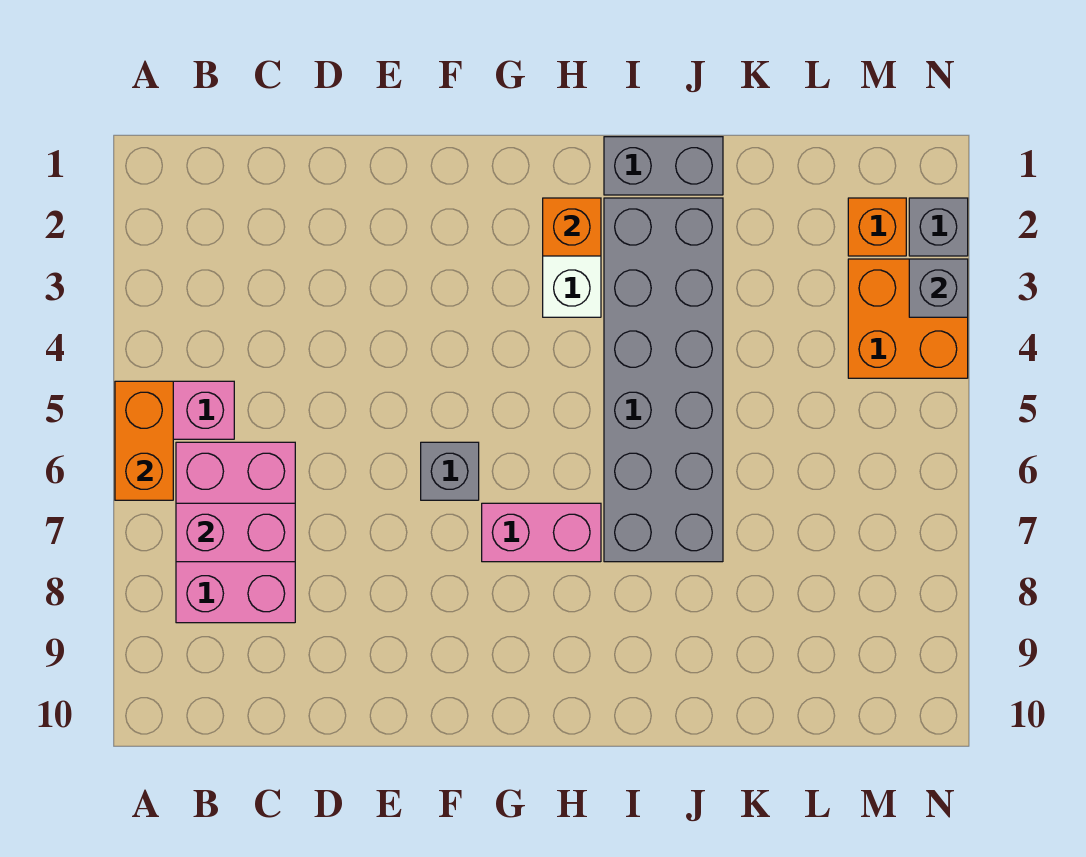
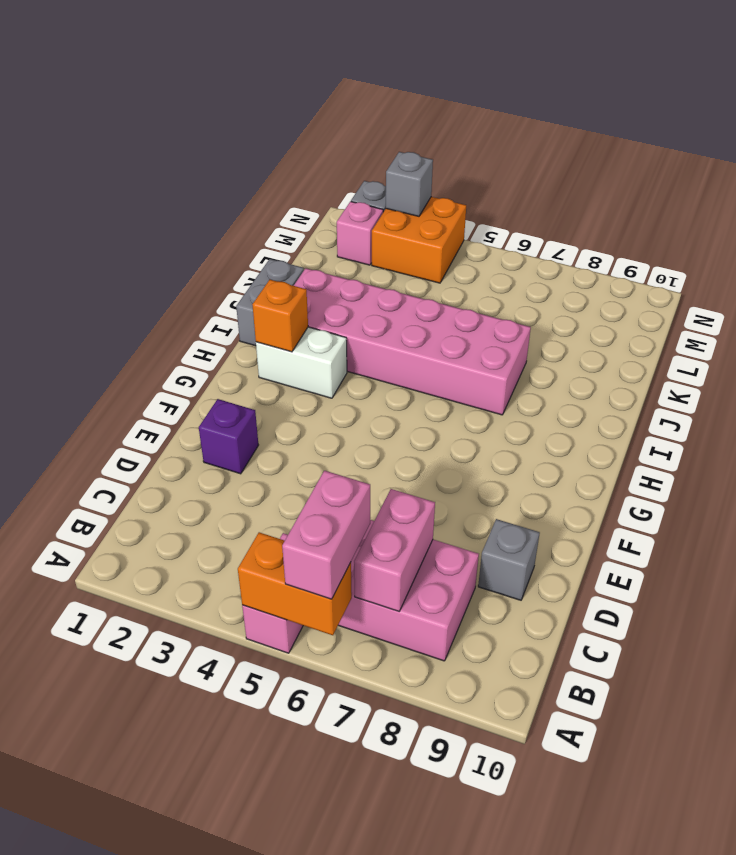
none -> purple 1x1 brick [199,399,258,474]
grey 1x1 brick [421,442,479,500] -> grey 1x1 brick moved to [478,519,540,600]
pink 1x2 brick [482,503,601,562] -> pink 1x2 brick moved to [282,471,370,599]
grey 2x6 brick [604,198,723,562] -> pink 2x6 brick [294,268,531,415]
orange 1x1 brick [848,198,906,256] -> pink 1x1 brick [337,202,383,265]

